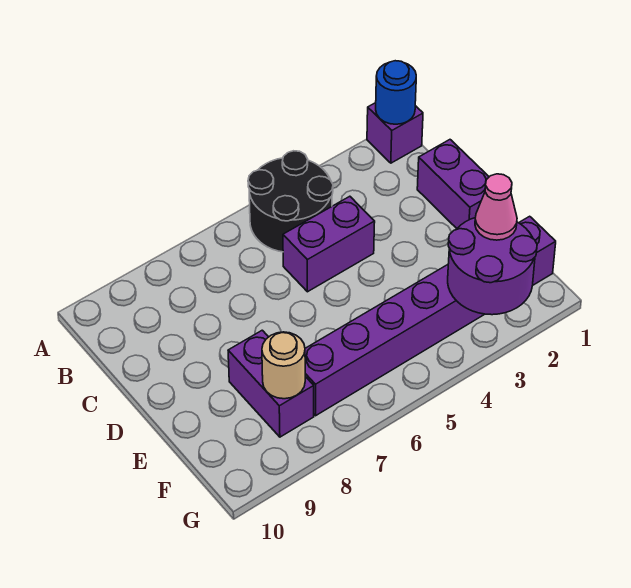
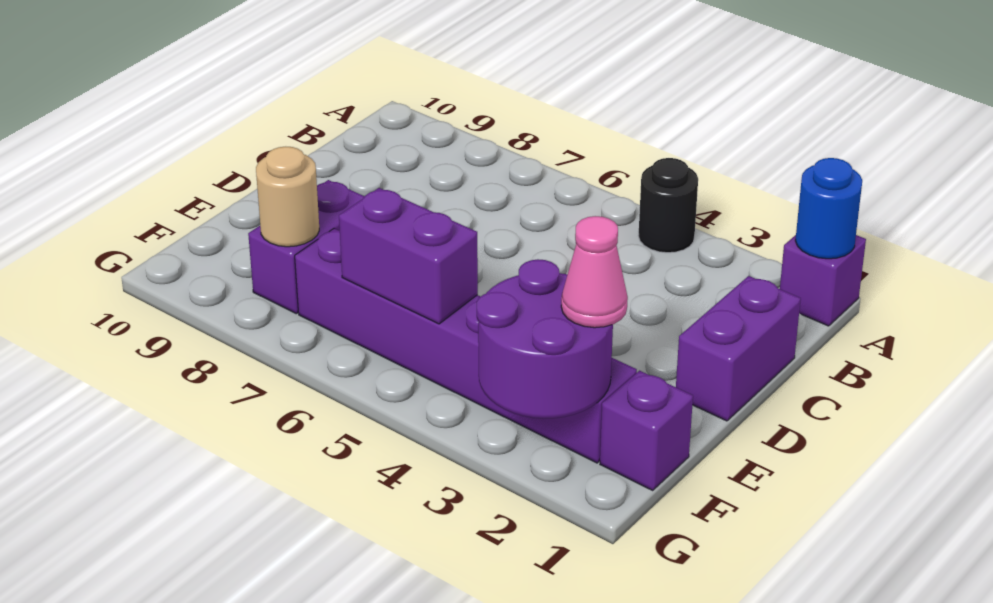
black 2x2 round brick [248,151,333,252] -> black 1x1 round brick [638,158,698,253]
purple 1x2 brick [283,196,375,292] -> purple 1x2 brick moved to [339,188,478,324]

